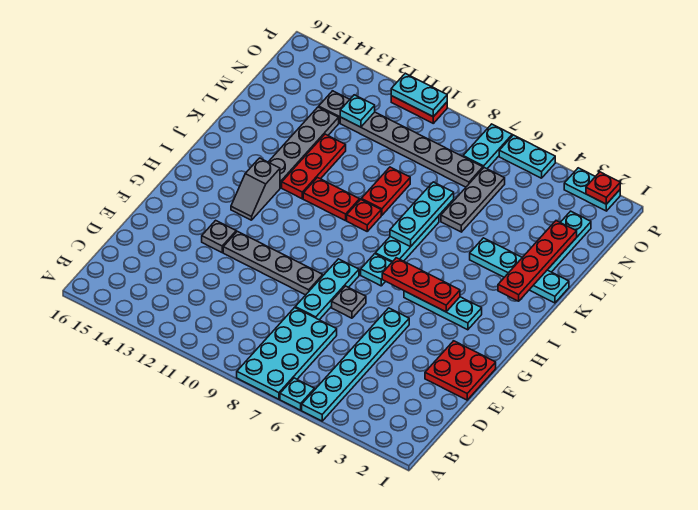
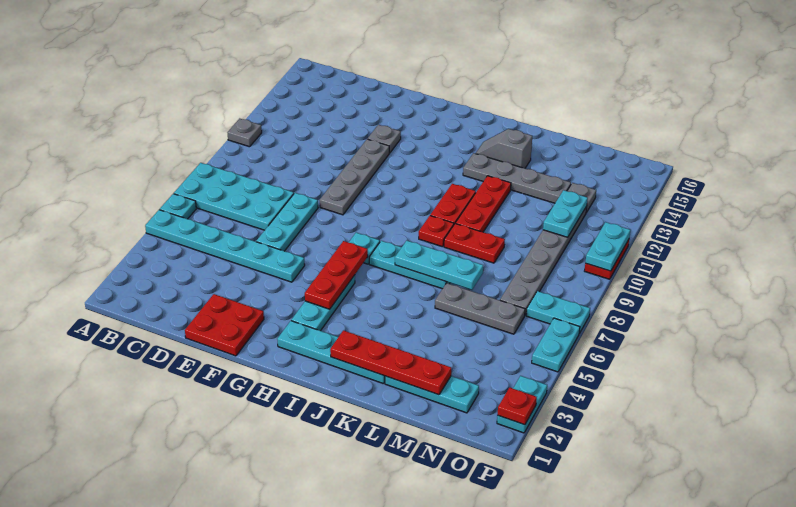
cyan 1x3 plate [295,259,359,320] -> cyan 1x3 plate turned to [256,193,318,251]
grey 1x1 plate [332,286,366,318] -> grey 1x1 plate moved to [227,119,262,147]
grey 1x2 slope [231,158,280,220] -> grey 1x2 slope moved to [475,129,532,168]
red 1x3 plate [282,134,346,199] -> red 1x3 plate turned to [455,176,511,232]
cyan 1x4 plate [470,238,569,303] -> cyan 1x4 plate turned to [277,321,385,384]
cyan 1x1 plate [340,95,375,127] -> cyan 1x2 plate [543,190,588,237]

